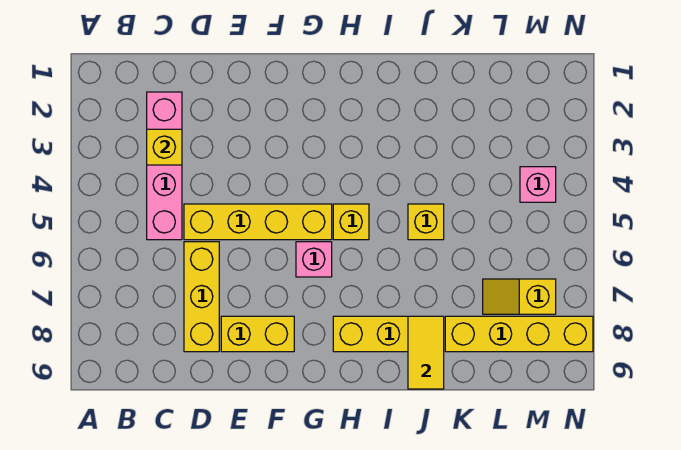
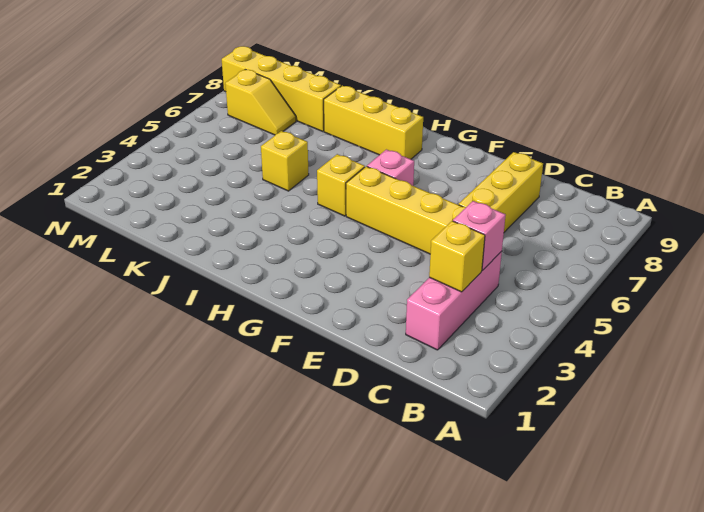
pink 1x4 brick [147,92,182,240] -> pink 1x3 brick [406,251,502,350]
yellow 1x2 brick [221,316,294,352] -> none
yellow 1x2 tile [408,316,444,389] -> none
pink 1x1 brick [520,167,556,202] -> pink 1x1 brick moved to [453,201,506,270]

